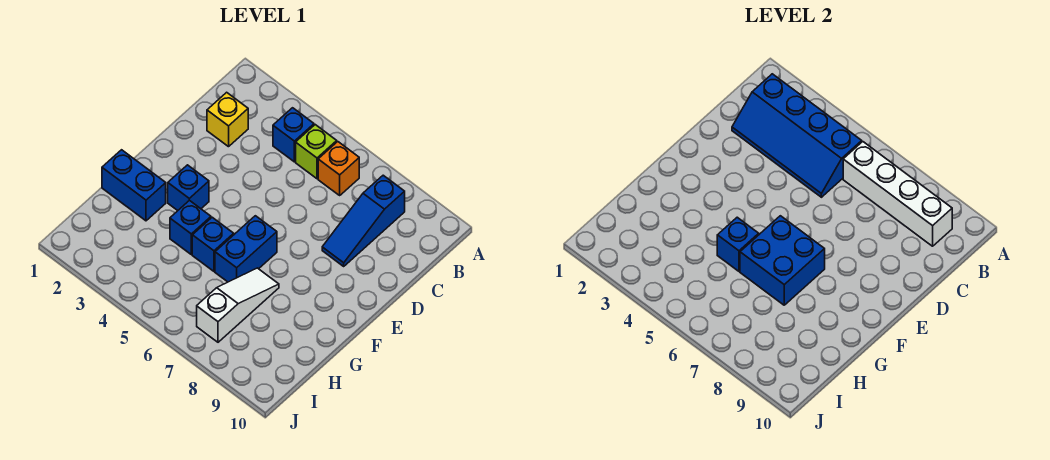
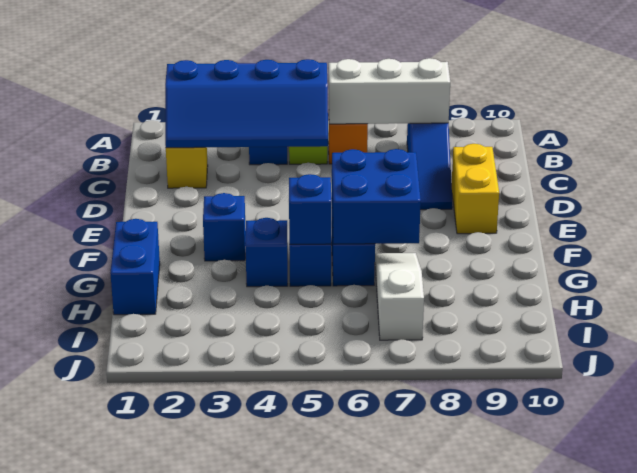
white 1x4 brick [843,142,952,246] -> white 1x3 brick [329,58,450,124]
none -> yellow 1x2 brick [452,144,499,234]
blue 1x2 brick [102,150,166,221] -> blue 1x2 brick turned to [110,219,160,315]

